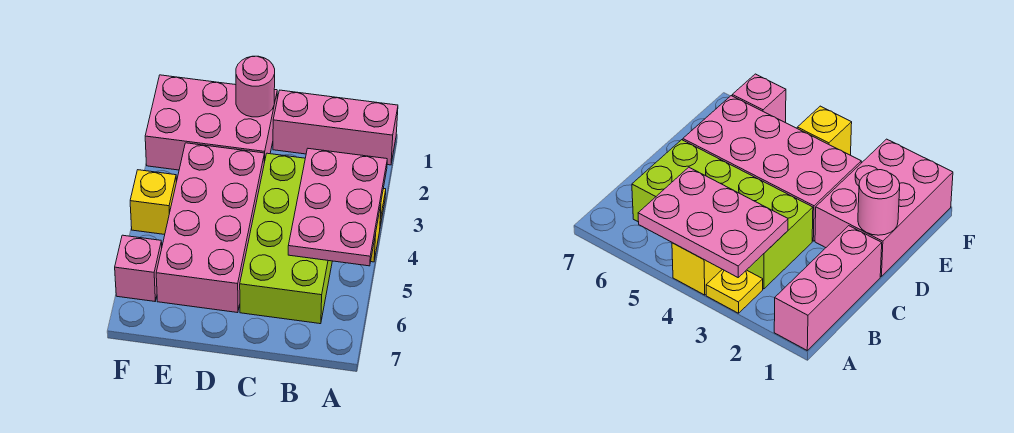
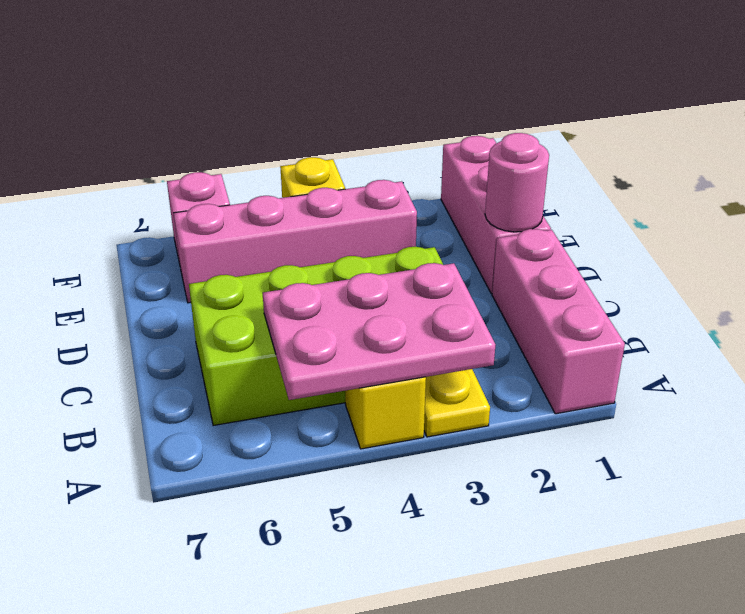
pink 2x3 brick [145,75,277,170] -> pink 1x3 brick [441,136,551,294]
pink 2x4 brick [156,143,264,313] -> pink 1x4 brick [174,180,417,303]

